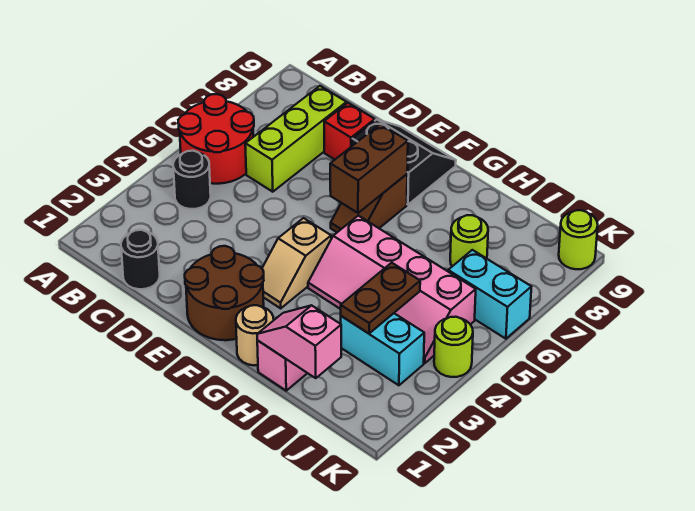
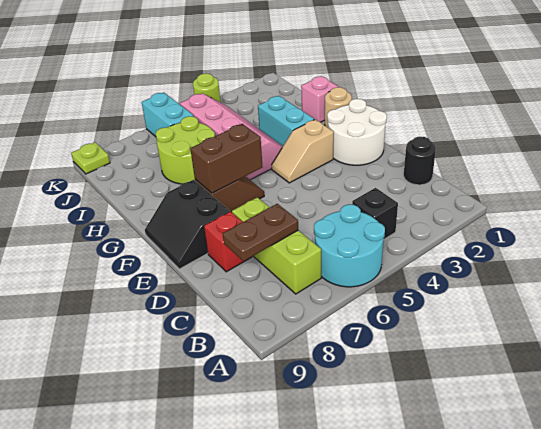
red 2x2 round brick [178,94,254,184] -> cyan 2x2 round brick [314,204,385,287]
black 1x1 round brick [173,151,211,209] -> black 1x1 brick [352,188,398,240]
lime 1x3 brick [245,86,347,192] -> lime 1x3 brick turned to [232,197,321,294]
brown 2x2 round brick [185,246,264,340] -> white 2x2 round brick [327,99,387,165]
tan 1x2 slope [262,218,331,308] -> tan 1x2 slope turned to [272,120,334,183]
pink 1x2 slope [257,305,341,378] -> none
cyan 1x2 brick [341,313,424,385] -> cyan 1x2 brick moved to [258,96,314,146]
brown 1x2 plate [341,263,420,333] -> brown 1x2 plate moved to [223,204,298,261]
lime 1x1 round brick [450,215,488,266] -> lime 2x2 round brick [155,116,215,184]
lime 1x1 round brick [559,210,598,269] -> lime 1x1 plate [71,142,110,174]

